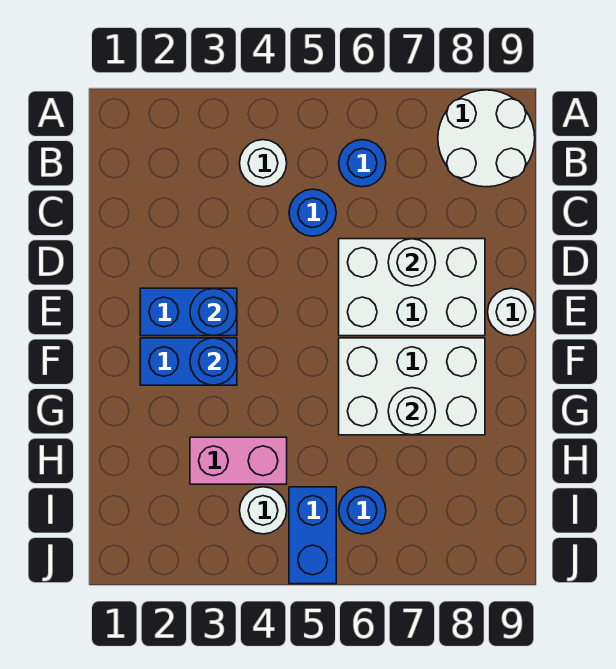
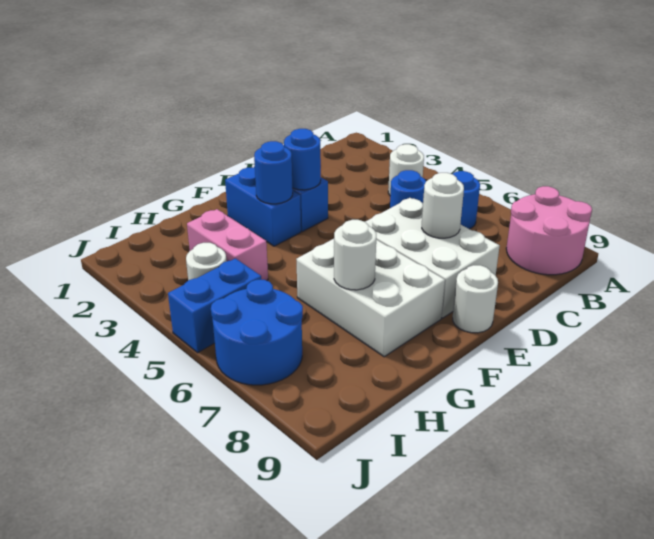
white 2x2 round brick [438,90,535,187] -> pink 2x2 round brick [506,186,592,275]
blue 1x1 round brick [339,487,386,534] -> blue 2x2 round brick [211,280,303,385]

